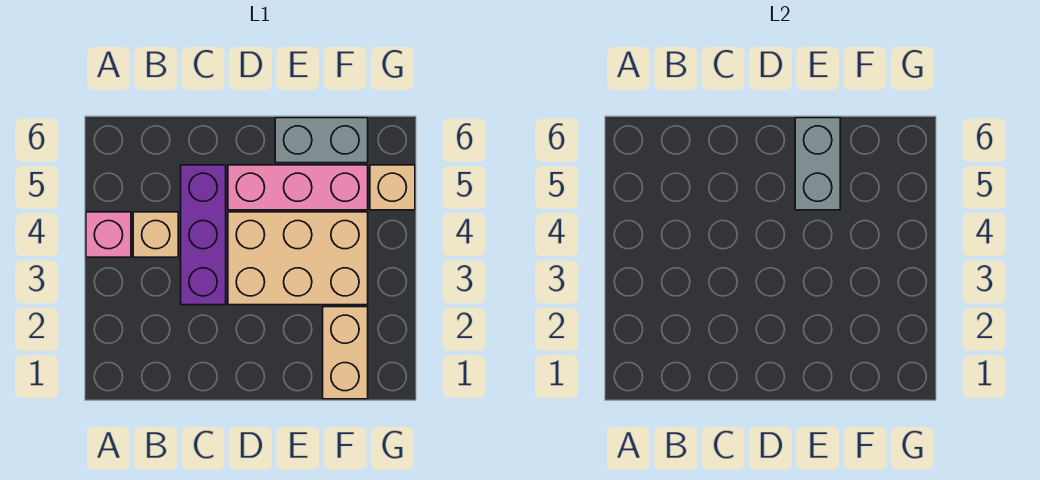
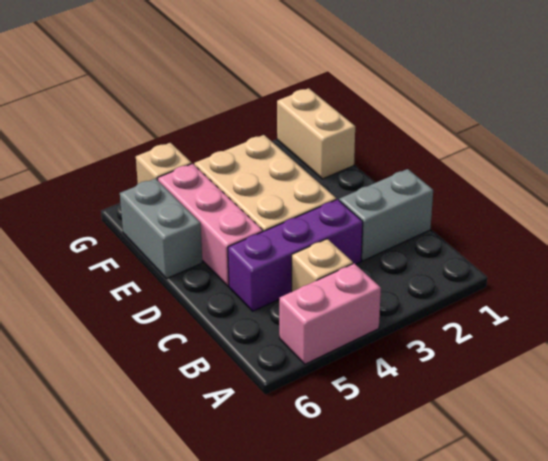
pink 1x1 brick [86,212,131,257] -> pink 1x2 brick [279,263,381,364]
grey 1x2 brick [795,118,840,210] -> grey 1x2 brick moved to [339,169,433,261]
tan 1x2 brick [323,307,368,399] -> tan 1x2 brick turned to [277,88,355,179]

